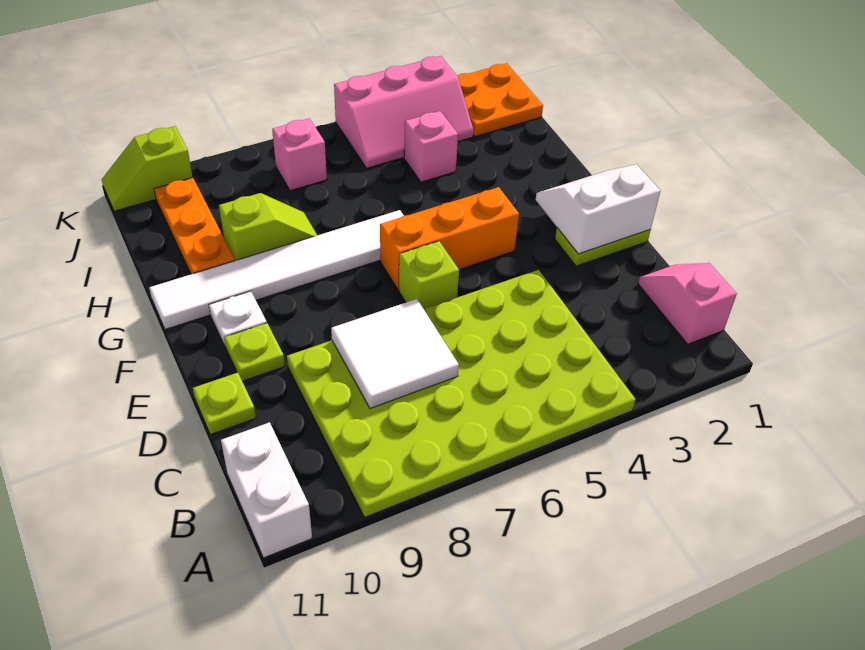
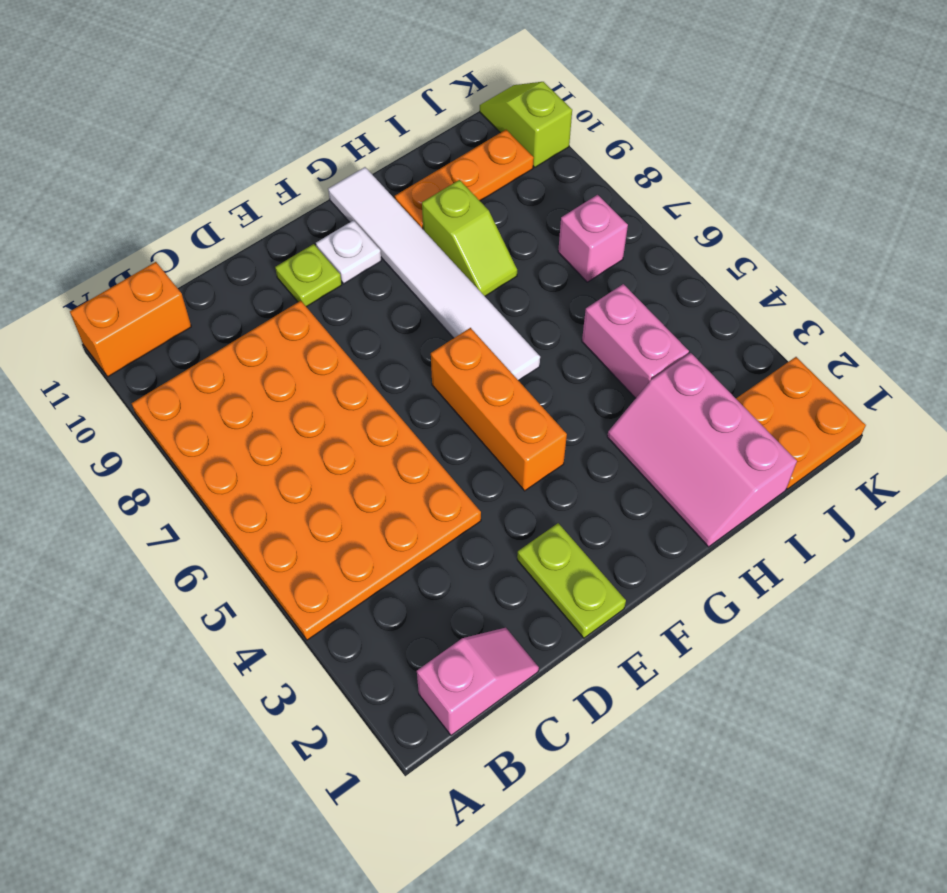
lime 4x6 plate [287,270,636,517] -> orange 4x6 plate [132,301,481,640]
white 1x2 brick [221,422,312,558] -> orange 1x2 brick [70,262,191,377]
white 2x2 tile [331,299,459,408] -> none
lime 1x1 plate [193,373,256,435] -> none
white 2x2 slope [536,164,660,254] -> none
lime 1x1 brick [399,241,459,309] -> none
pink 1x1 brick [404,111,458,182] -> pink 1x2 brick [582,284,689,398]
pink 2x3 slope [334,56,474,168] -> pink 2x3 slope moved to [607,353,797,547]

